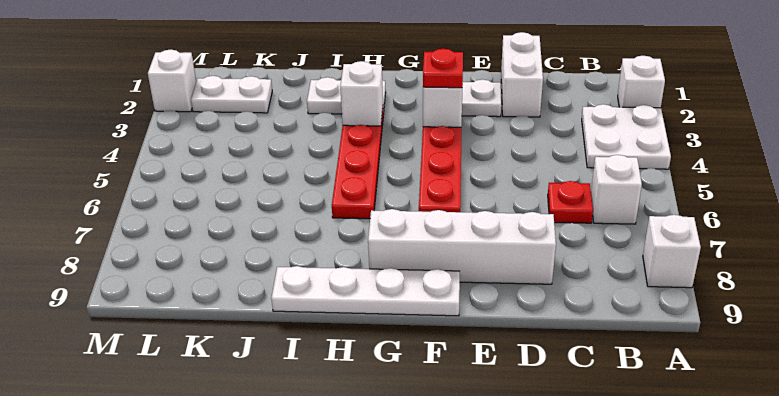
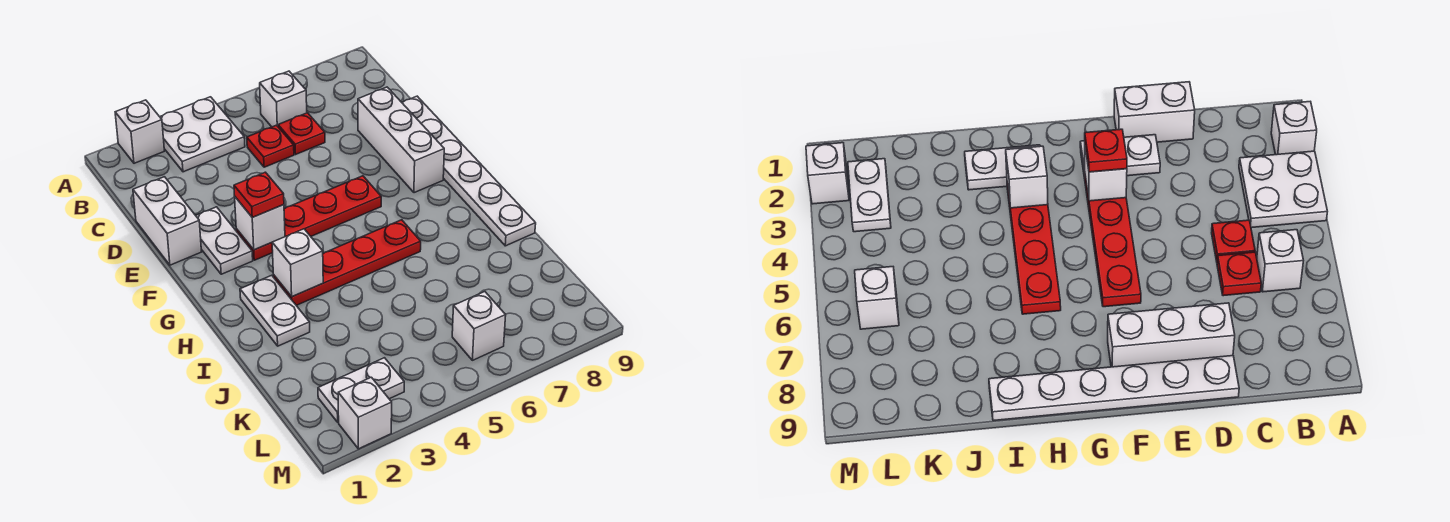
white 1x1 brick [643,215,701,288] -> white 1x1 brick moved to [452,292,506,360]
none -> red 1x1 plate [247,125,294,167]
white 1x2 brick [501,32,543,117] -> white 1x2 brick turned to [133,177,201,265]
white 1x4 brick [368,209,556,284] -> white 1x3 brick [358,87,444,193]
white 1x4 plate [271,266,460,316] -> white 1x6 plate [402,96,536,246]
white 1x2 plate [191,76,272,113] -> white 1x2 plate turned to [318,358,404,422]

